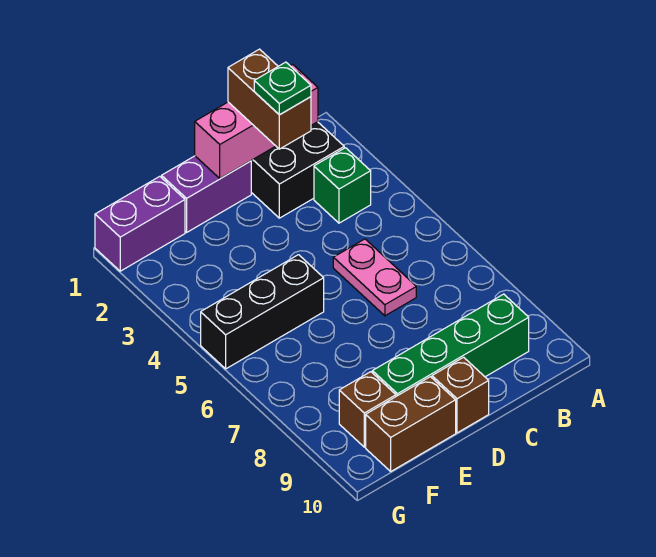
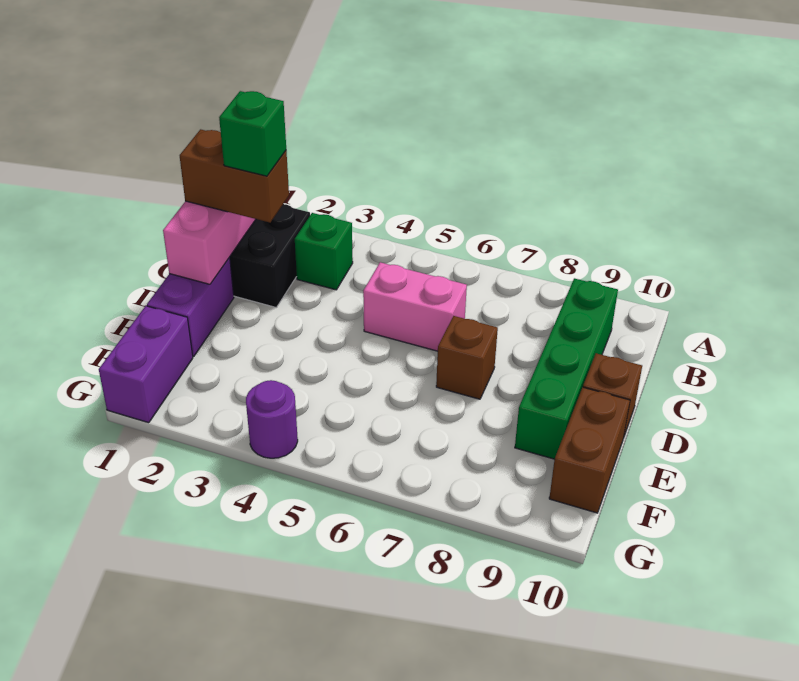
green 1x1 plate [254,62,311,115] -> green 1x1 brick [219,91,286,176]
pink 1x2 plate [333,239,416,316] -> pink 1x2 brick [363,262,467,351]
black 1x3 brick [201,255,324,369] -> none
brown 1x1 brick [339,372,396,447] -> brown 1x1 brick moved to [436,316,498,399]
none -> purple 1x1 round brick [246,380,298,458]

